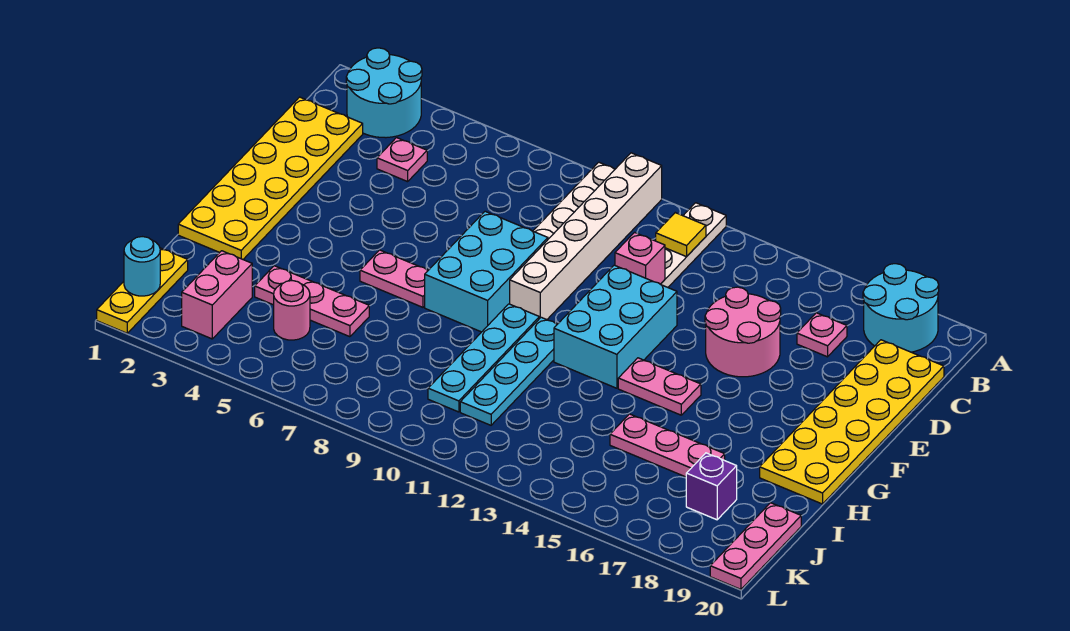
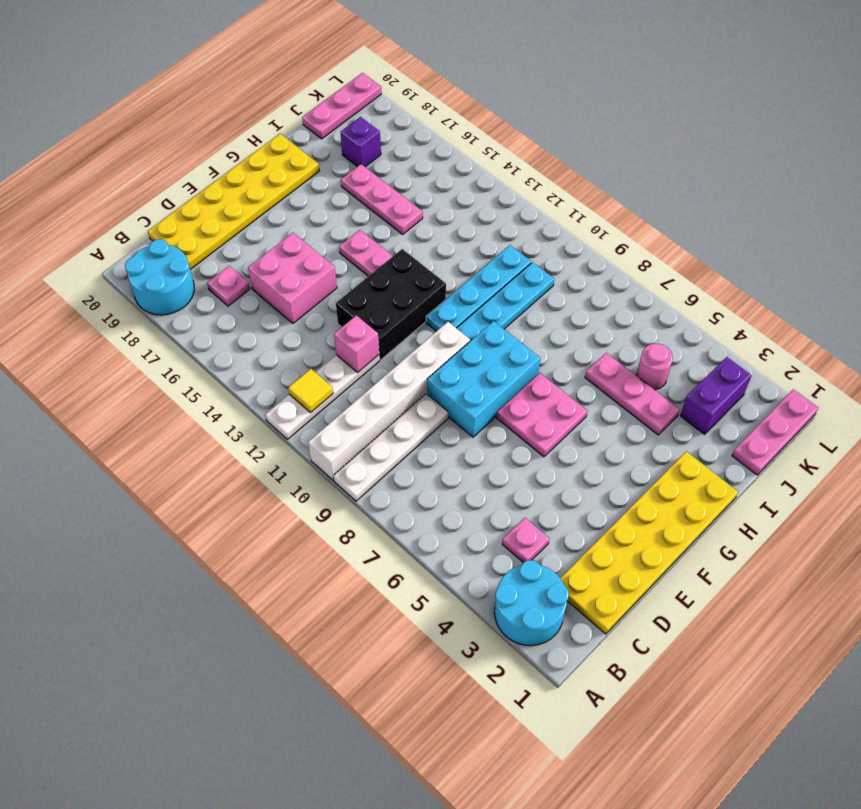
pink 2x2 round brick [705,287,781,377] -> pink 2x2 brick [248,233,337,323]
cyan 2x3 brick [554,265,677,388] -> black 2x3 brick [336,249,446,360]
pink 1x2 plate [360,250,428,307] -> pink 2x2 plate [497,373,587,457]
yellow 1x3 plate [97,248,188,333] -> pink 1x3 plate [732,389,818,475]
pink 1x2 brick [182,251,252,339] -> purple 1x2 brick [680,357,751,434]
cyan 1x1 round brick [124,237,160,296] -> none

